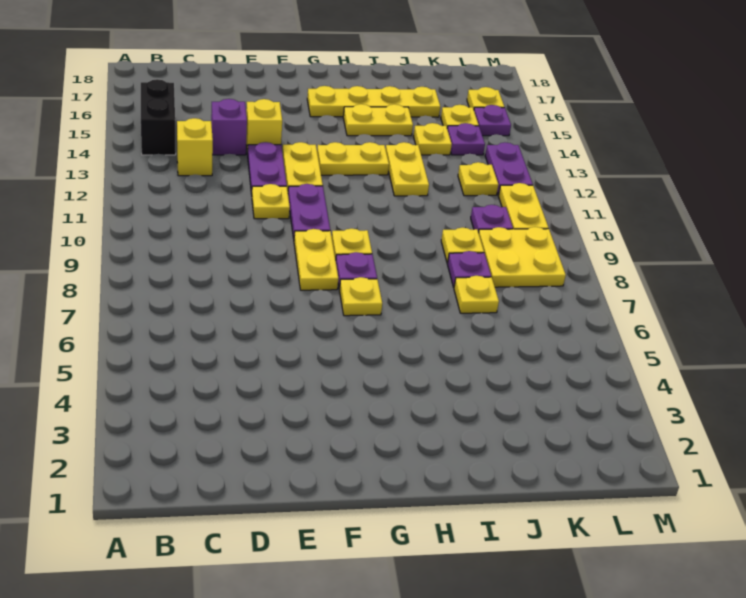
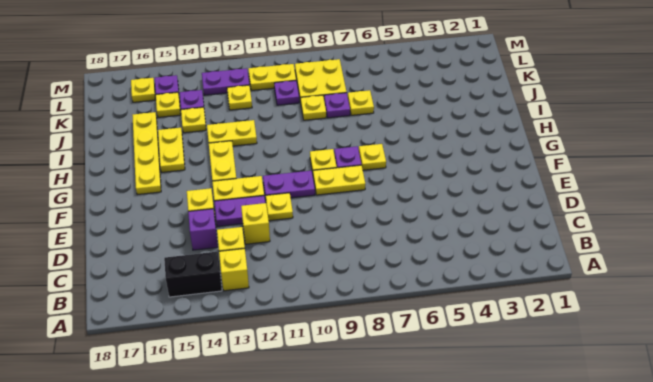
none -> yellow 1x1 brick [219,249,249,291]
none -> yellow 1x1 brick [241,203,270,244]

